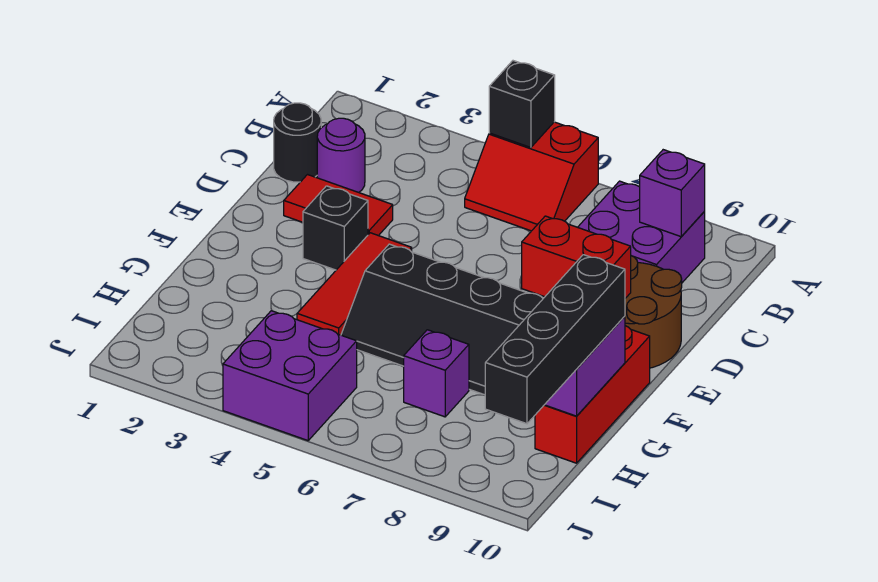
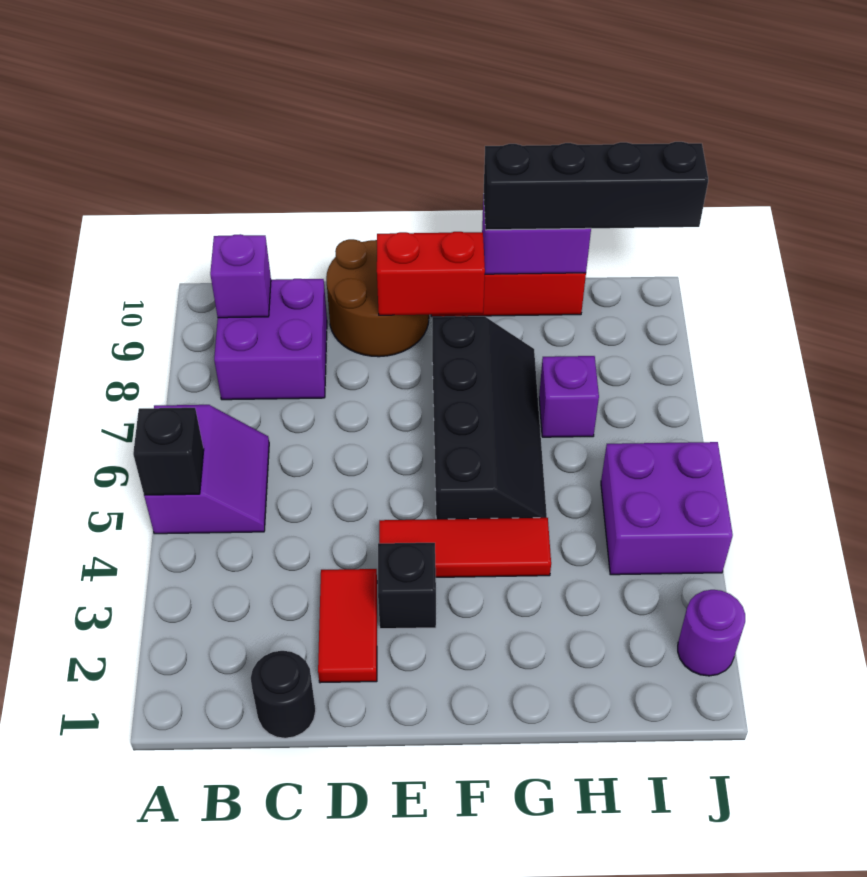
red 2x2 slope [465,122,598,231] -> purple 2x2 slope [144,405,269,534]
purple 1x1 round brick [317,118,365,192] -> purple 1x1 round brick moved to [678,590,745,676]
red 1x2 brick [522,216,631,298] -> red 1x2 brick turned to [377,232,485,315]

